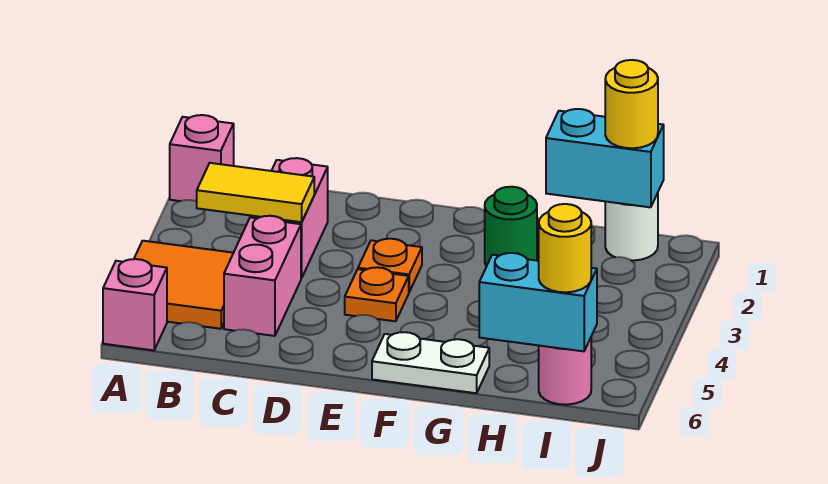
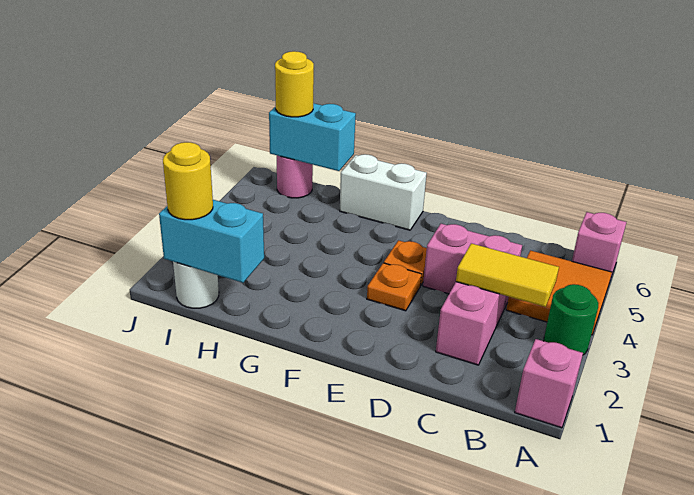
pink 1x2 brick [224,216,301,336] -> pink 1x2 brick turned to [423,224,522,309]
white 1x2 plate [372,332,489,393] -> white 1x2 brick [340,154,427,230]
green 1x1 round brick [485,187,537,266] -> green 1x1 round brick moved to [544,284,599,355]

